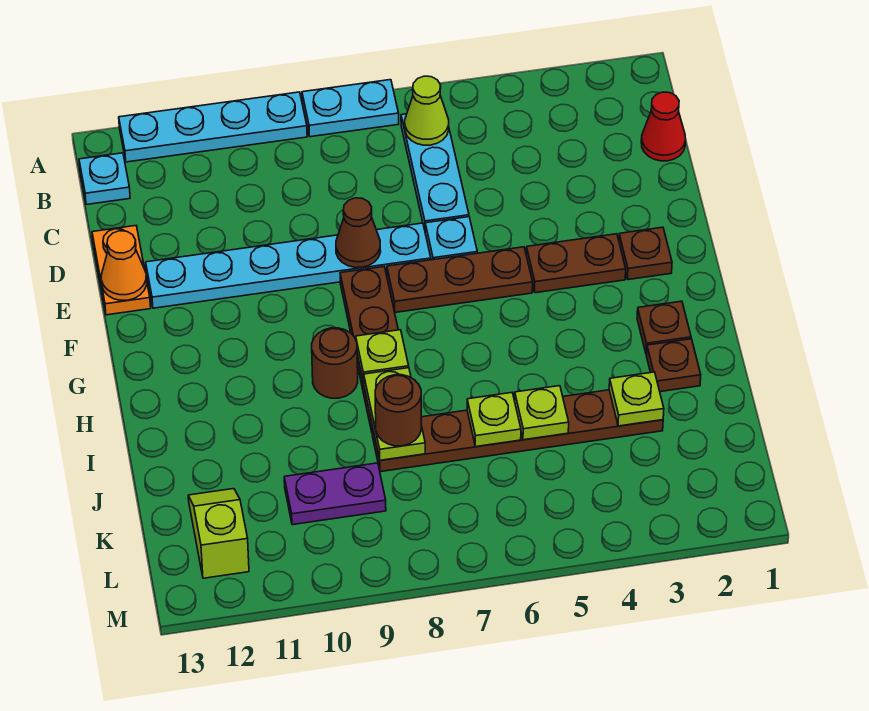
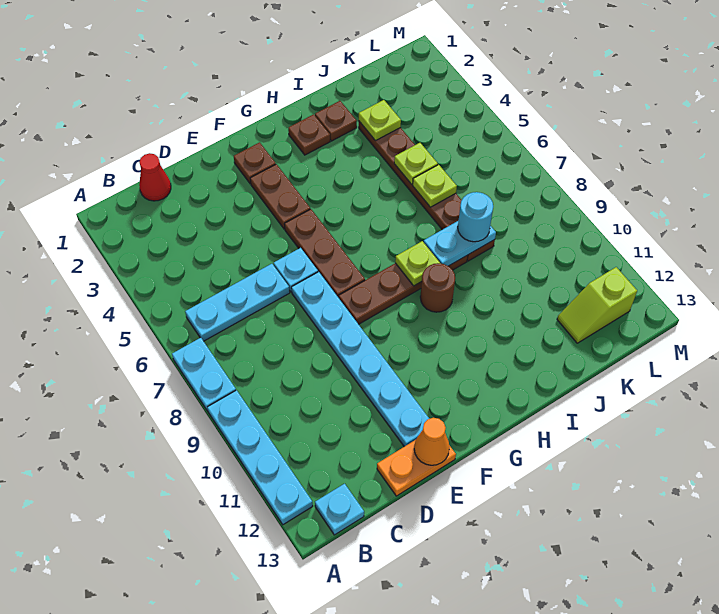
lime 1x1 cone [405,76,449,145] -> none
brown 1x1 cone [336,198,381,268] -> none
lime 1x2 plate [364,368,425,460] -> cyan 1x2 plate [424,221,496,266]
brown 1x1 round brick [375,375,421,446] -> cyan 1x1 round brick [458,192,493,242]
purple 1x2 plate [284,463,386,525] -> none

